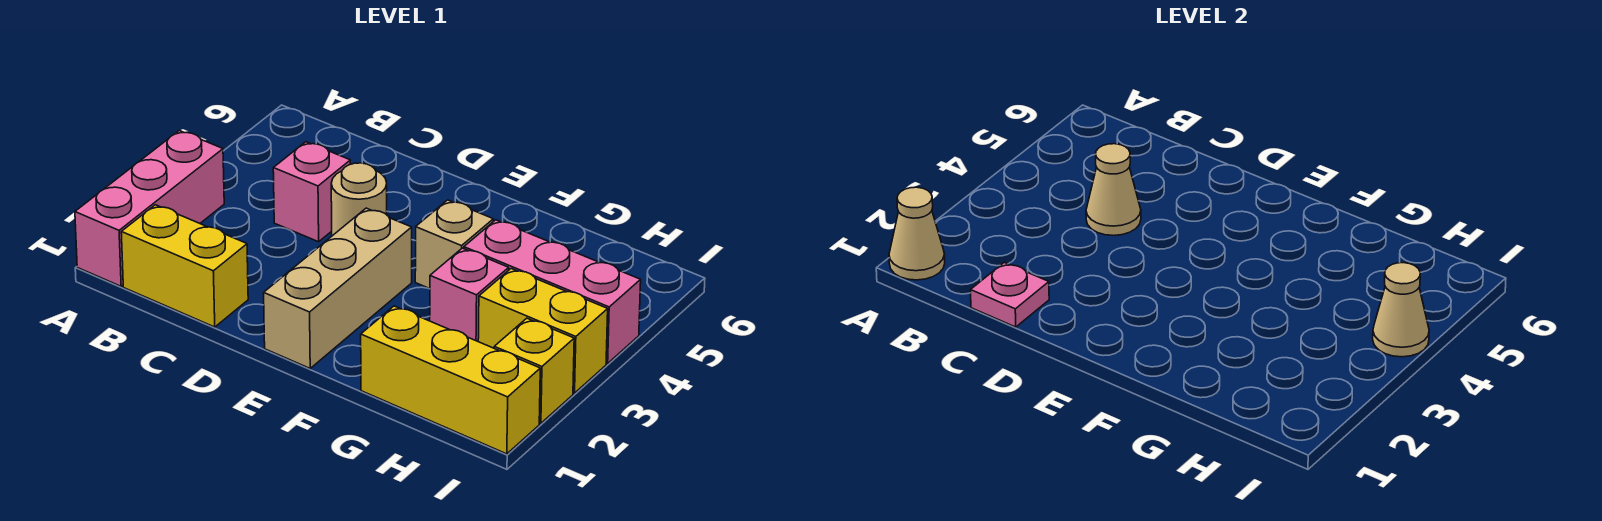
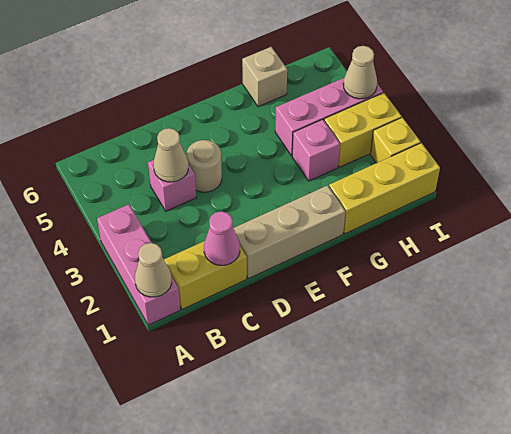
pink 1x1 plate [971,263,1049,327] -> pink 1x1 cone [204,211,240,265]
tan 1x3 brick [264,208,412,368] -> tan 1x3 brick turned to [234,185,345,279]
tan 1x1 brick [415,200,493,289] -> tan 1x1 brick moved to [242,47,287,107]

